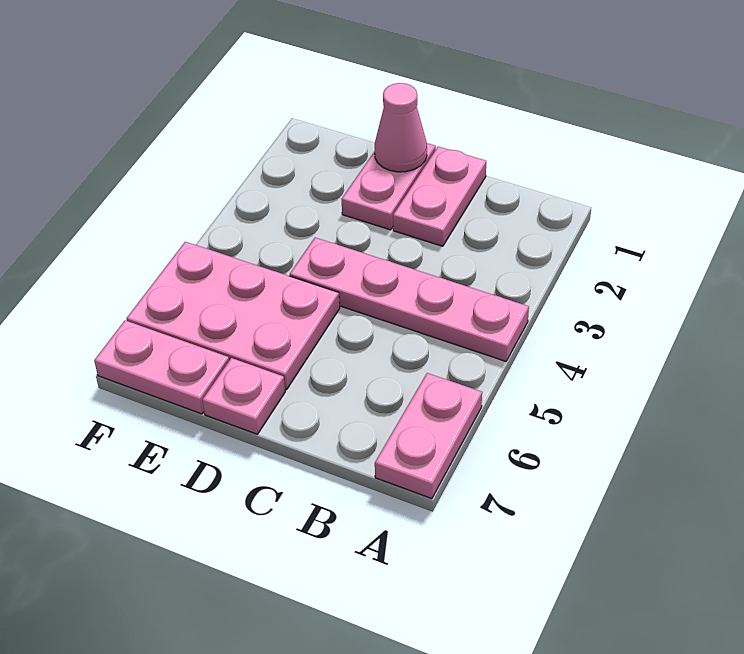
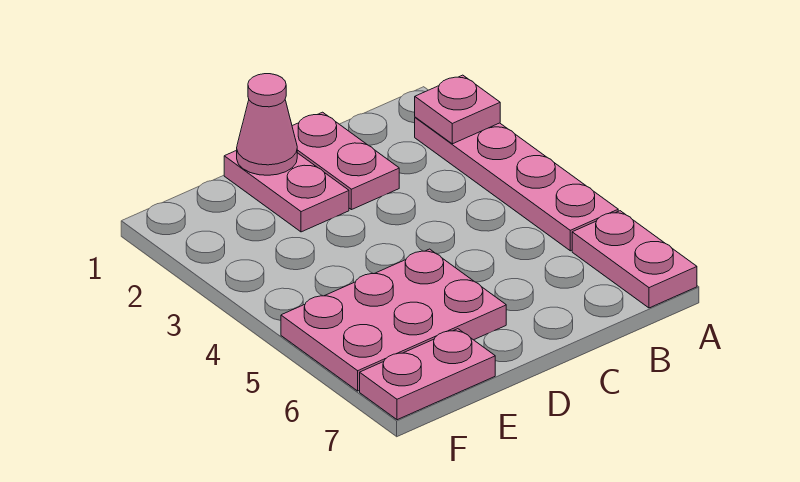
pink 1x4 plate [290,238,529,361] -> pink 1x4 plate turned to [415,117,618,251]
pink 1x1 plate [202,358,285,434] -> pink 1x1 plate moved to [415,75,500,144]

